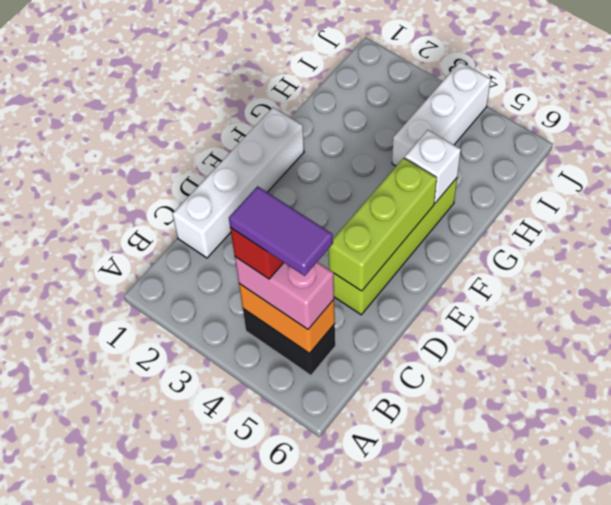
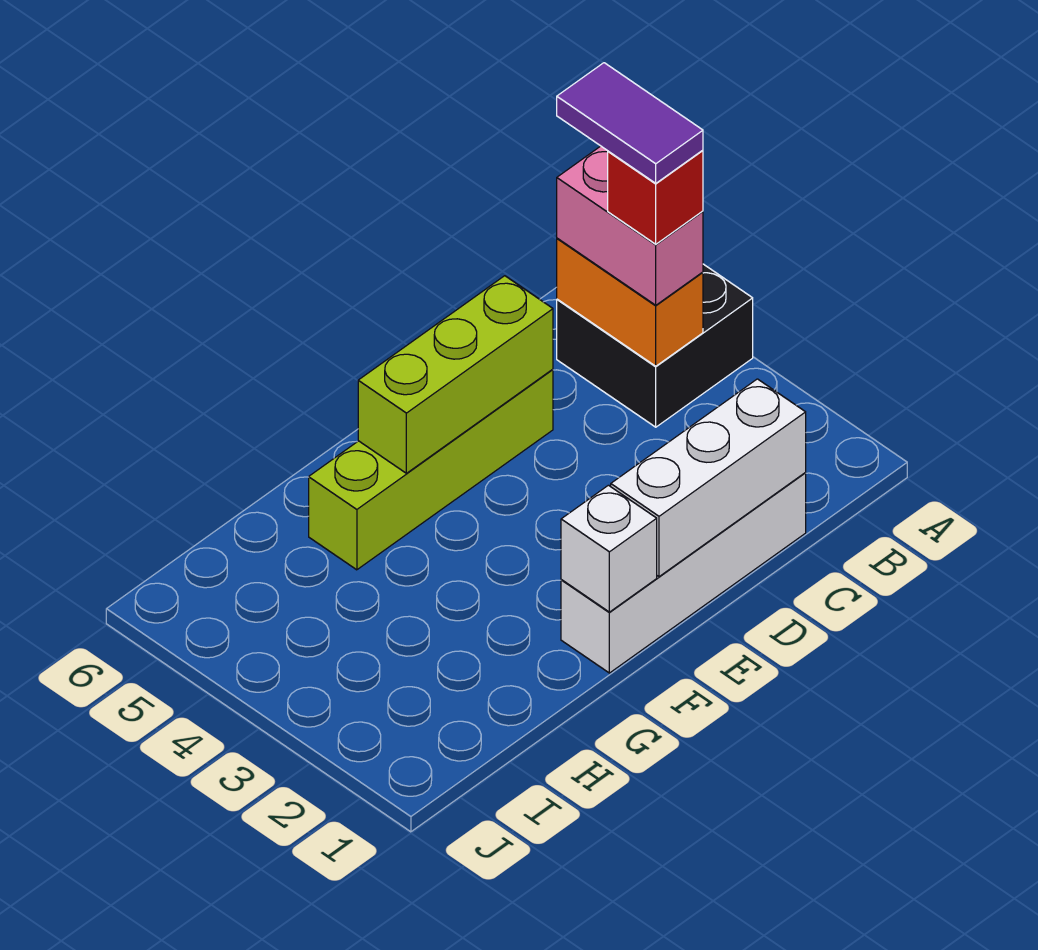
black 1x2 brick [243,309,335,375] -> black 2x2 brick [557,264,753,427]
white 1x1 brick [405,130,461,203] -> white 1x1 brick moved to [561,485,657,612]
white 1x3 brick [392,62,491,166] -> white 1x3 brick moved to [611,379,806,577]

